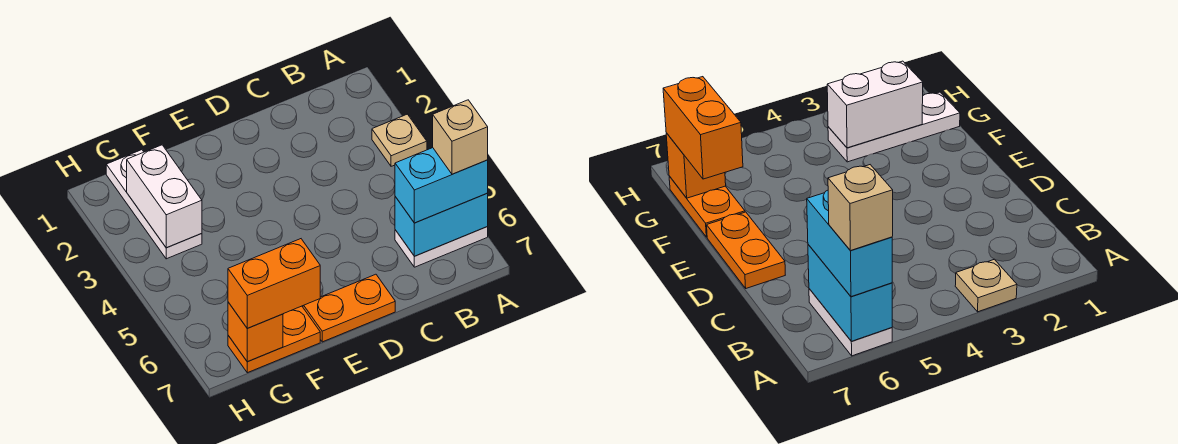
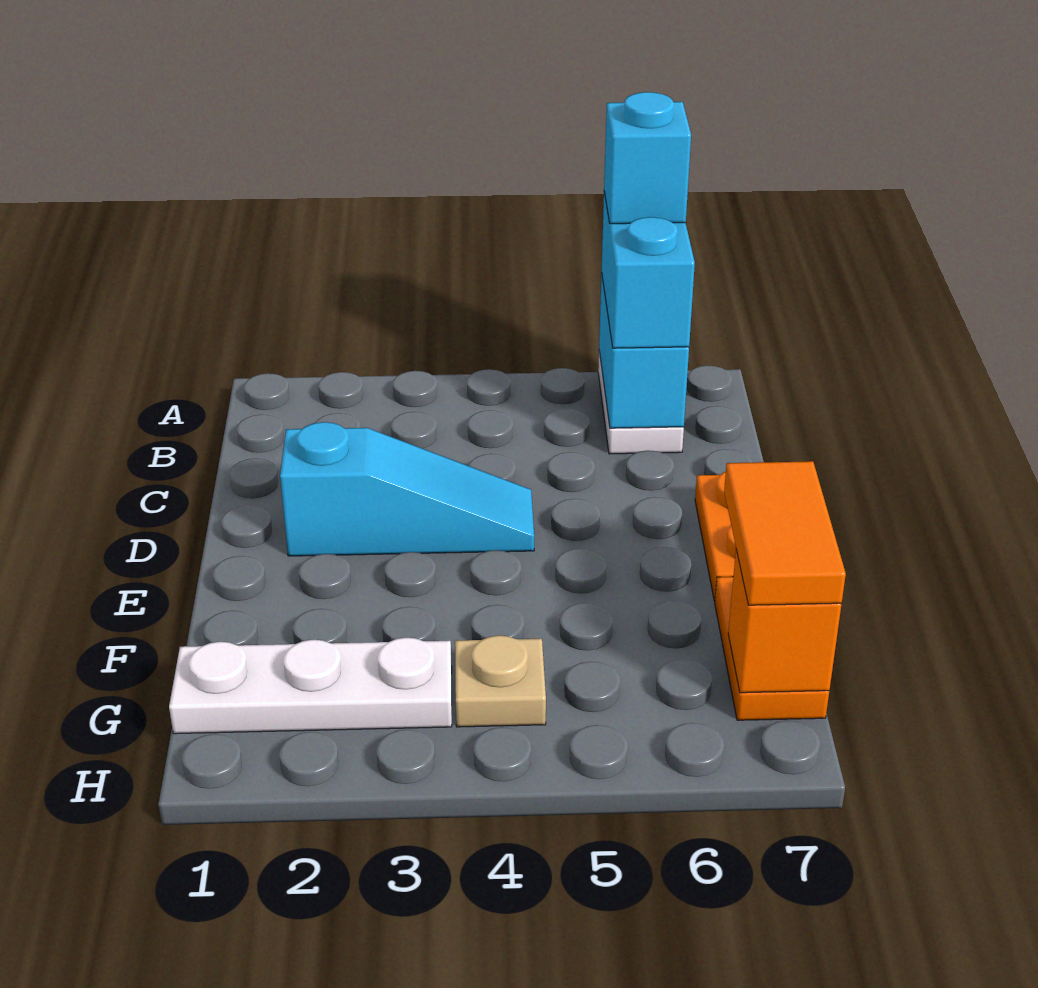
tan 1x1 plate [372,114,427,166] -> tan 1x1 plate moved to [455,635,546,727]
tan 1x1 brick [433,100,488,174] -> cyan 1x1 brick [604,92,691,224]
none -> cyan 1x3 slope [280,422,534,556]
orange 1x2 brick [228,239,320,328] -> orange 1x2 tile [724,461,846,605]
white 1x2 brick [127,145,202,248] -> none

